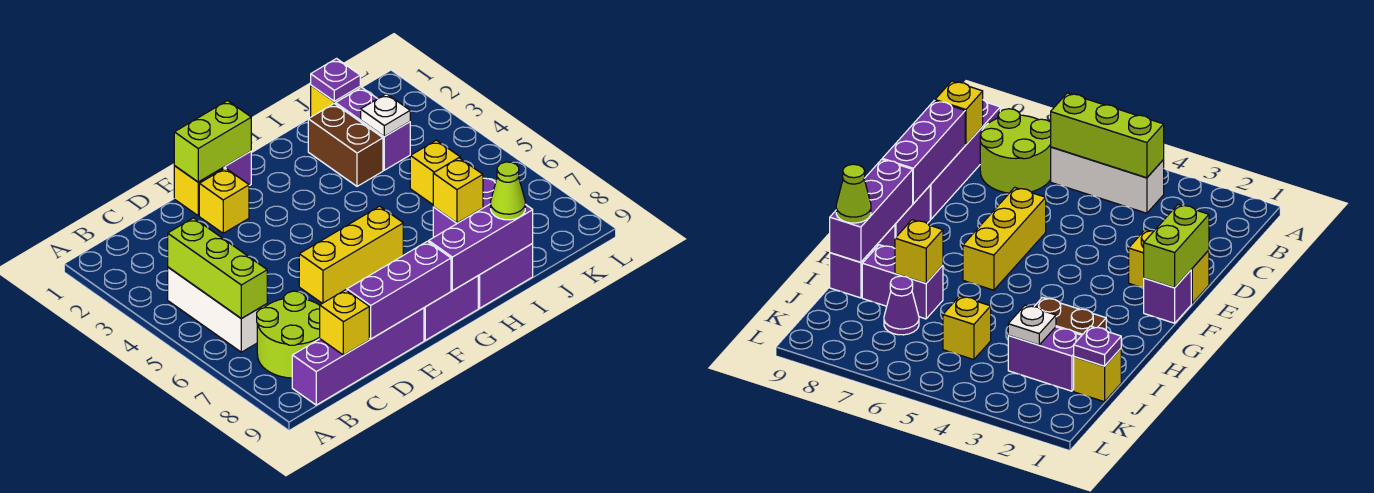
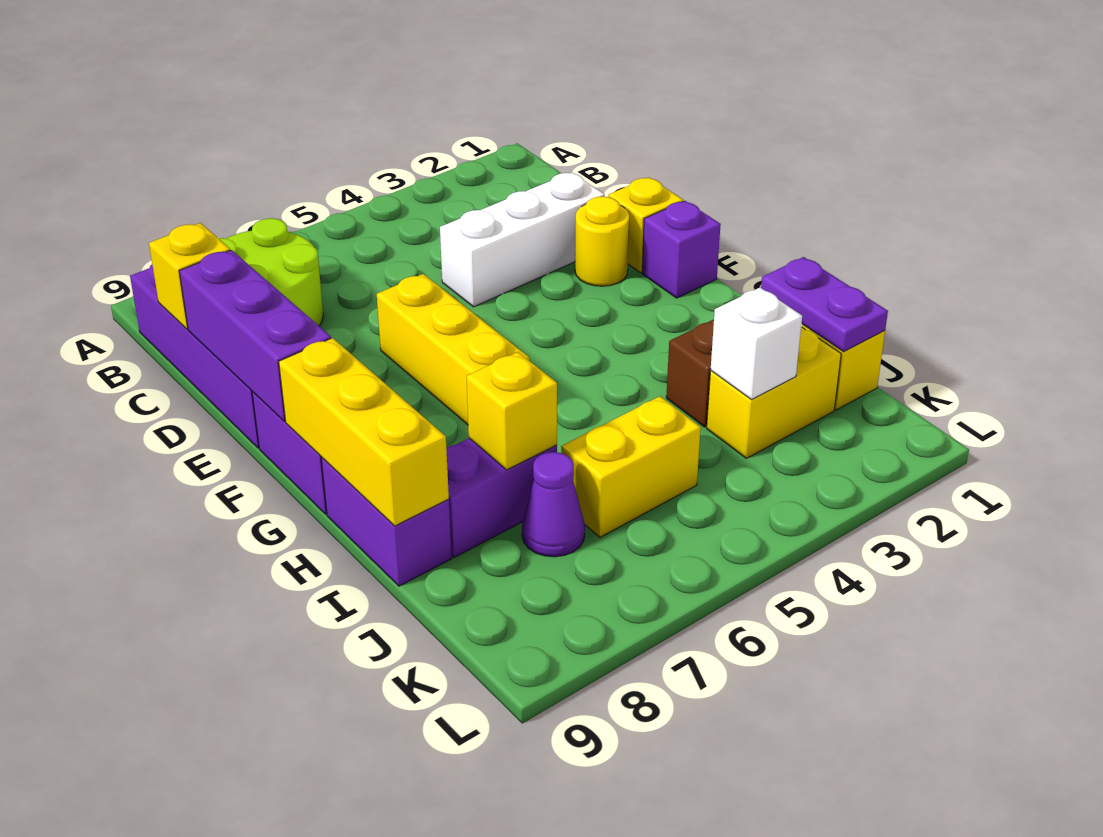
white 1x3 brick [168,267,267,352] -> white 1x3 brick moved to [440,172,605,307]
lime 1x3 brick [168,218,267,319] -> none
lime 1x2 brick [174,101,251,182] -> none
yellow 1x1 brick [199,168,249,233] -> yellow 1x1 round brick [575,196,629,286]
purple 1x3 brick [429,204,533,290] -> yellow 1x3 brick [279,338,449,526]
lime 1x1 cone [491,162,525,220] -> none
purple 1x1 plate [311,59,360,101] -> purple 1x2 plate [761,257,888,352]
purple 1x2 brick [336,87,410,170] -> yellow 1x2 brick [707,327,841,458]
white 1x1 plate [361,94,410,137] -> white 1x1 brick [711,288,802,400]
yellow 1x1 brick [410,140,460,204] -> yellow 1x2 brick [561,396,701,537]

